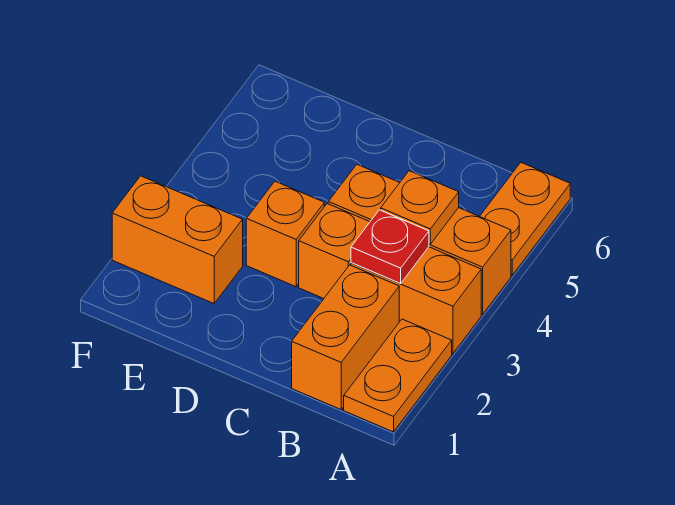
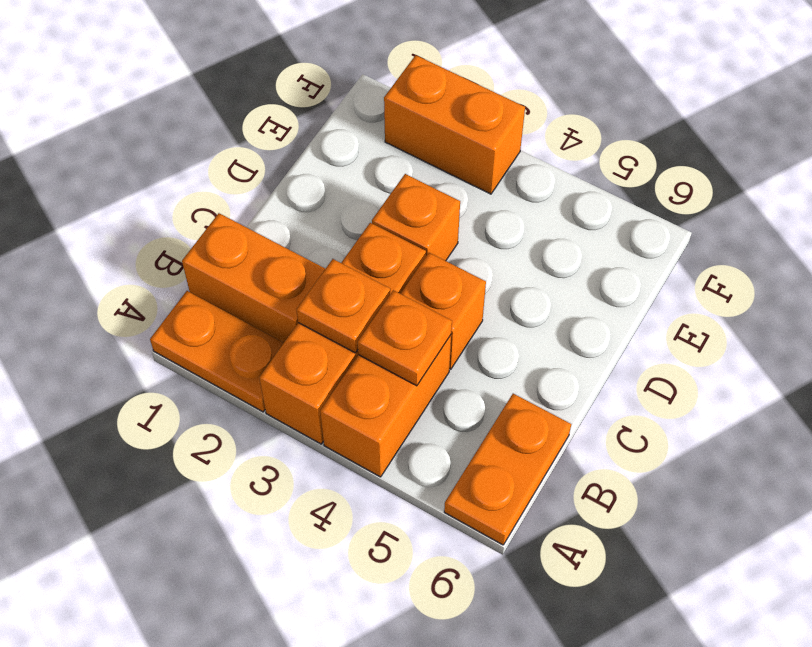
orange 1x2 plate [480,163,570,275] -> orange 1x2 plate turned to [444,394,571,545]
red 1x1 plate [351,210,429,283] -> orange 1x1 plate [297,259,390,353]
orange 1x2 brick [112,176,243,303] -> orange 1x2 brick turned to [384,55,525,194]

